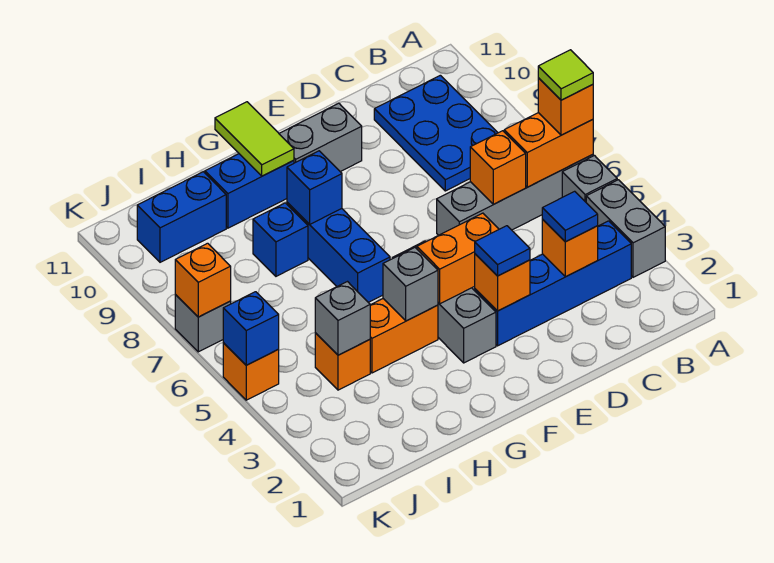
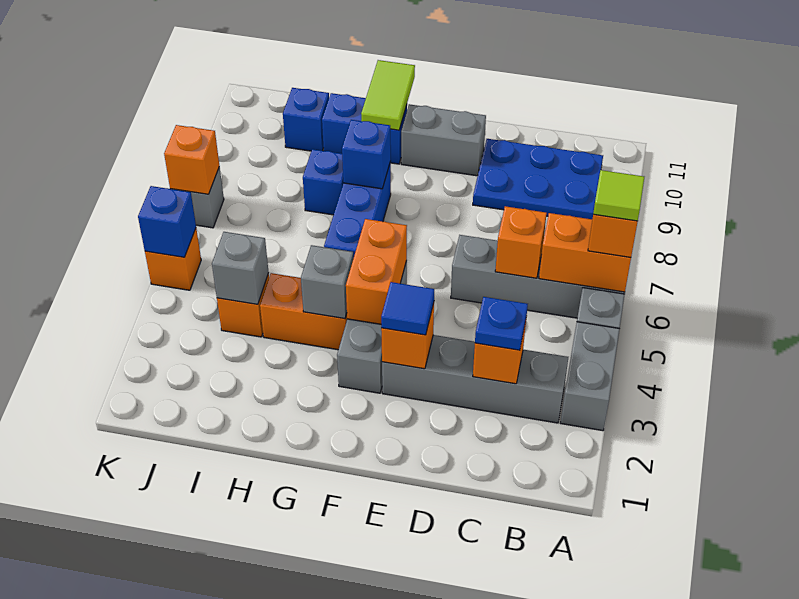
blue 1x4 brick [475,221,631,346] -> grey 1x4 brick [382,335,568,423]
blue 2x3 plate [374,75,498,191] -> blue 2x3 plate turned to [473,139,603,219]
blue 1x1 tile [542,191,598,242] -> blue 1x1 plate [475,297,528,350]
orange 1x2 brick [417,213,499,304] -> orange 1x2 brick turned to [346,219,407,324]
blue 1x2 brick [137,172,226,262] -> blue 1x1 brick [283,88,329,151]

